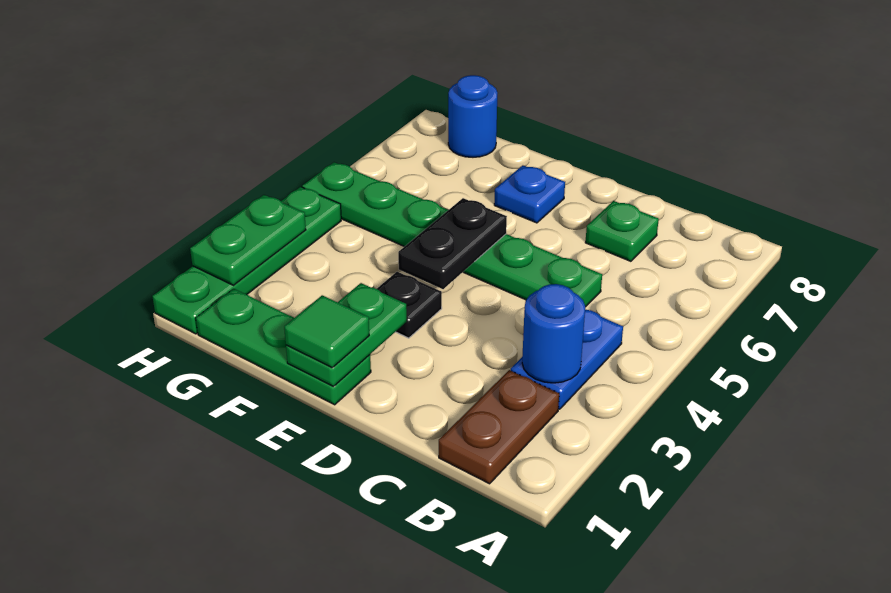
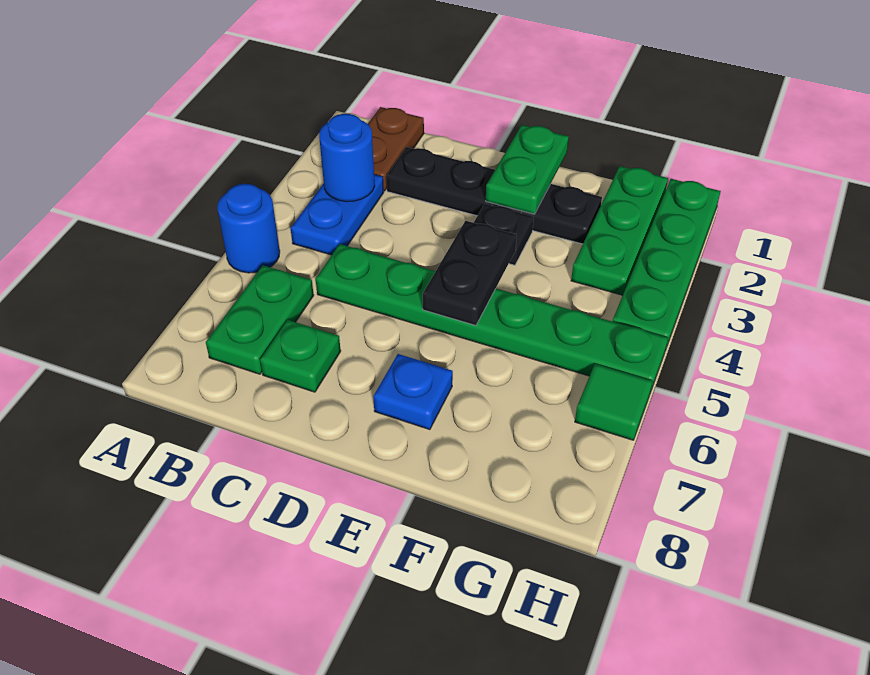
none -> black 1x4 plate [386,147,602,244]
green 1x3 plate [196,289,371,405] -> green 1x3 plate turned to [571,166,668,295]
green 1x1 tile [284,295,369,367] -> green 1x1 tile moved to [575,364,653,440]
blue 1x1 round brick [448,75,497,157] -> blue 1x1 round brick moved to [217,184,280,273]
green 1x2 plate [190,195,306,285] -> green 1x2 plate moved to [206,265,314,374]

